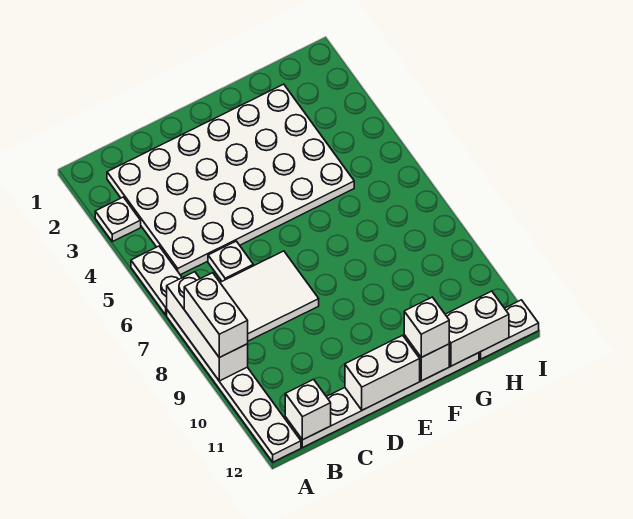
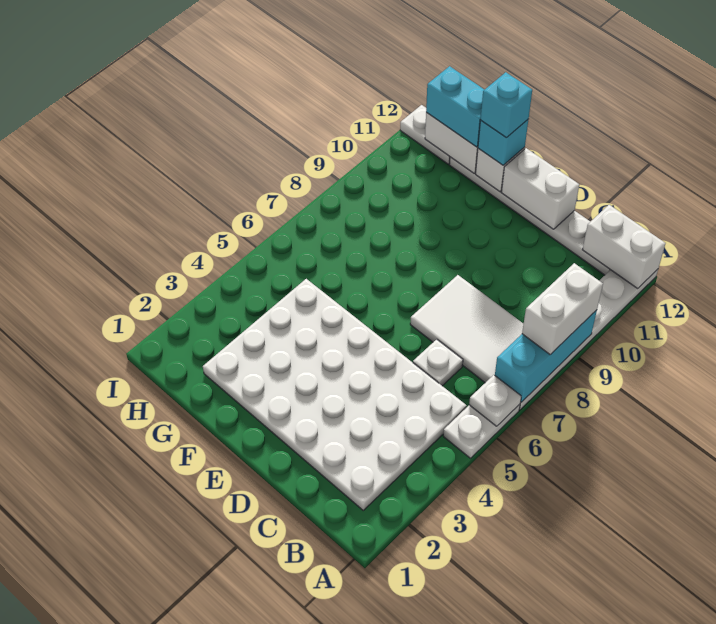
white 1x1 plate [95,197,141,242] -> white 1x1 plate moved to [469,375,521,426]
white 1x3 brick [167,272,248,381] -> cyan 1x3 brick [495,310,597,402]
white 1x1 brick [285,379,331,440] -> white 1x2 brick [583,205,665,289]
white 1x1 brick [404,297,449,357] -> cyan 1x1 brick [478,120,528,165]
none -> cyan 1x1 brick [481,72,532,138]
none -> cyan 1x2 brick [426,66,484,147]

